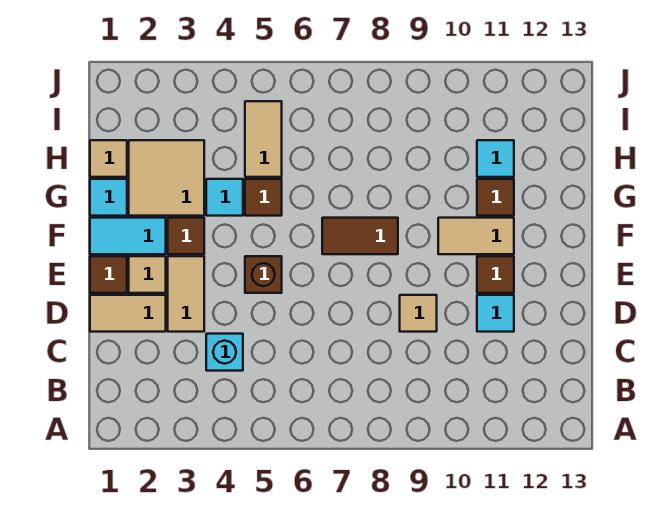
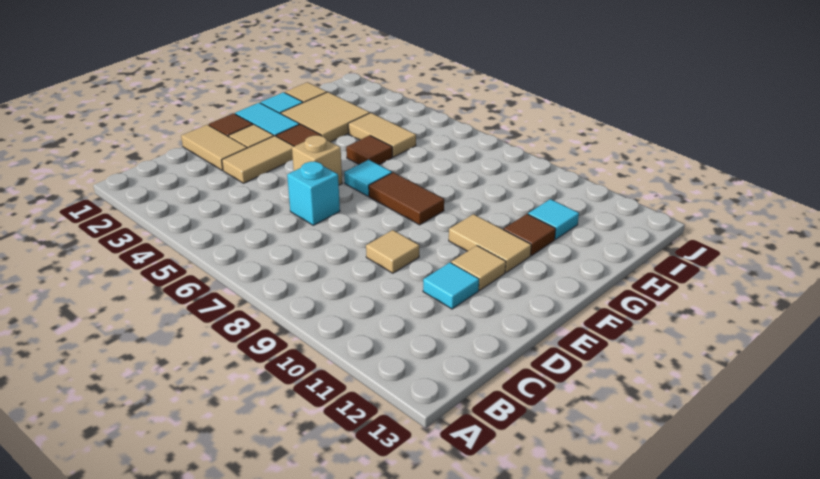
cyan 1x1 brick [206,334,243,371] -> cyan 1x1 brick moved to [287,161,340,225]
brown 1x1 brick [245,256,282,293] -> tan 1x1 brick [292,135,342,185]
brown 1x1 tile [477,256,514,293] -> tan 1x1 tile [451,246,506,290]
cyan 1x1 tile [206,179,243,216] -> cyan 1x1 tile moved to [344,160,392,196]
tan 1x2 tile [245,101,282,177] -> tan 1x2 tile turned to [348,113,416,157]

